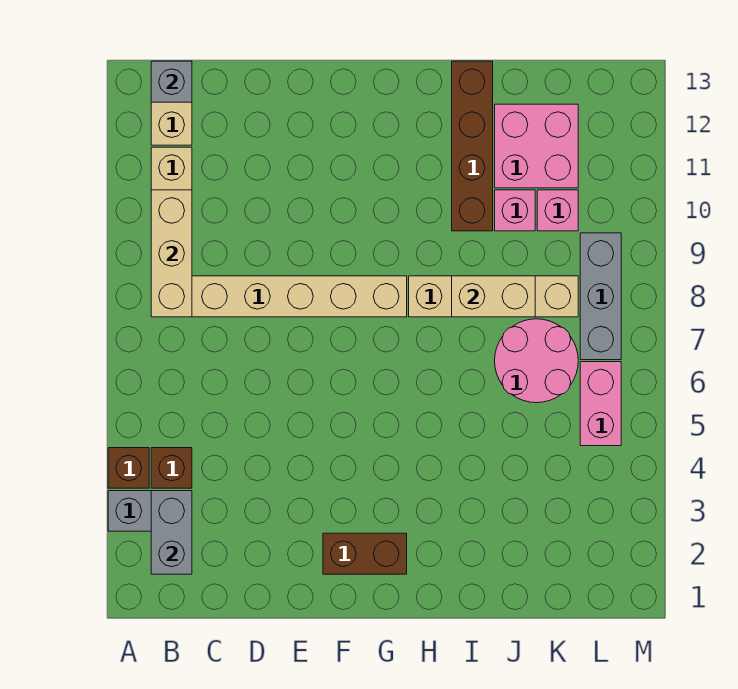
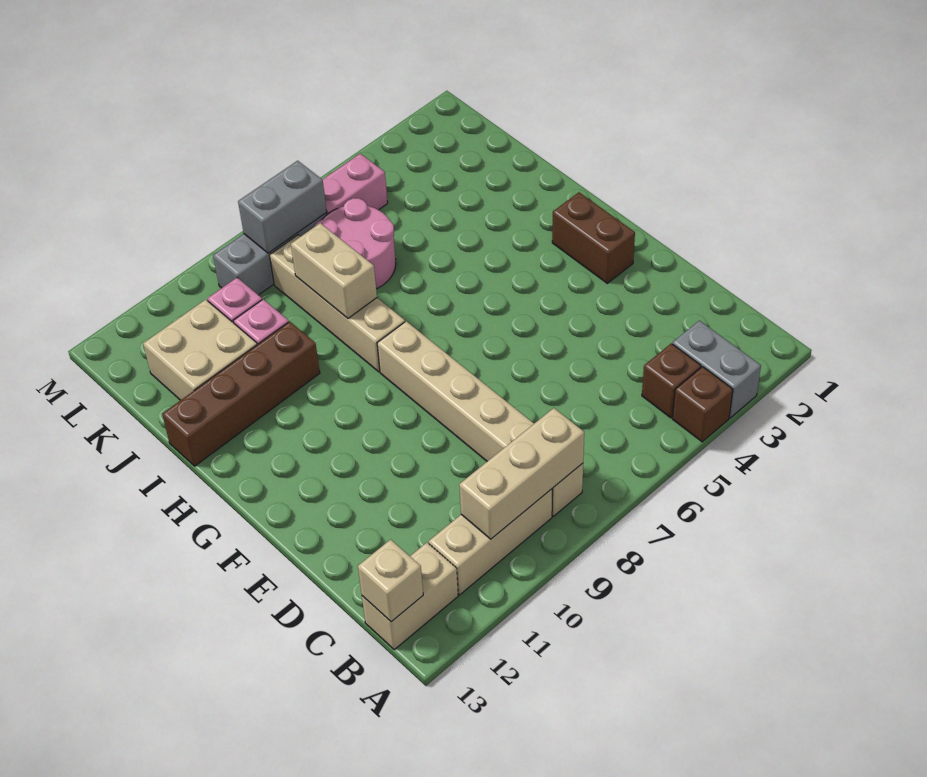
grey 1x2 brick [151,491,192,574] -> grey 1x2 brick moved to [238,161,327,253]
grey 1x1 brick [151,61,192,102] -> tan 1x1 brick [358,539,423,622]
pink 2x2 brick [495,104,578,188] -> tan 2x2 brick [143,299,257,400]

